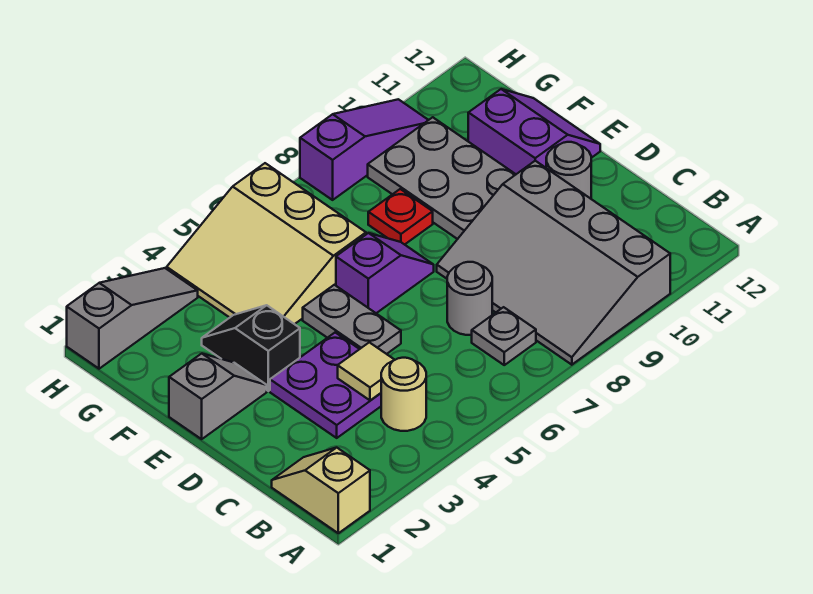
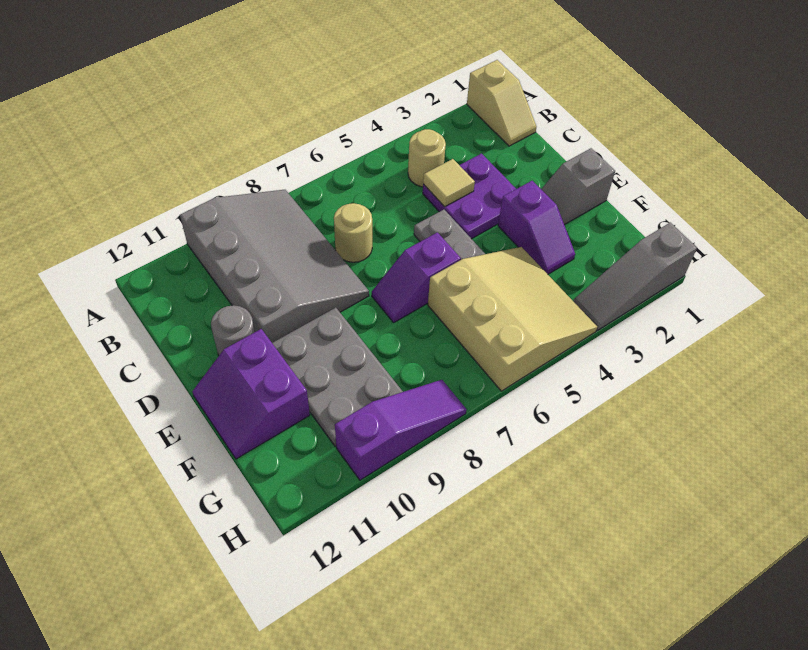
grey 1x1 plate [472,307,536,365] -> none
grey 1x1 round brick [447,262,492,335] -> tan 1x1 round brick [334,203,372,262]
black 1x2 slope [202,305,300,391] -> purple 1x2 slope [498,181,575,274]
red 1x1 plate [368,189,433,245] -> none
purple 1x3 slope [300,99,428,200] -> purple 1x3 slope turned to [335,380,467,480]

